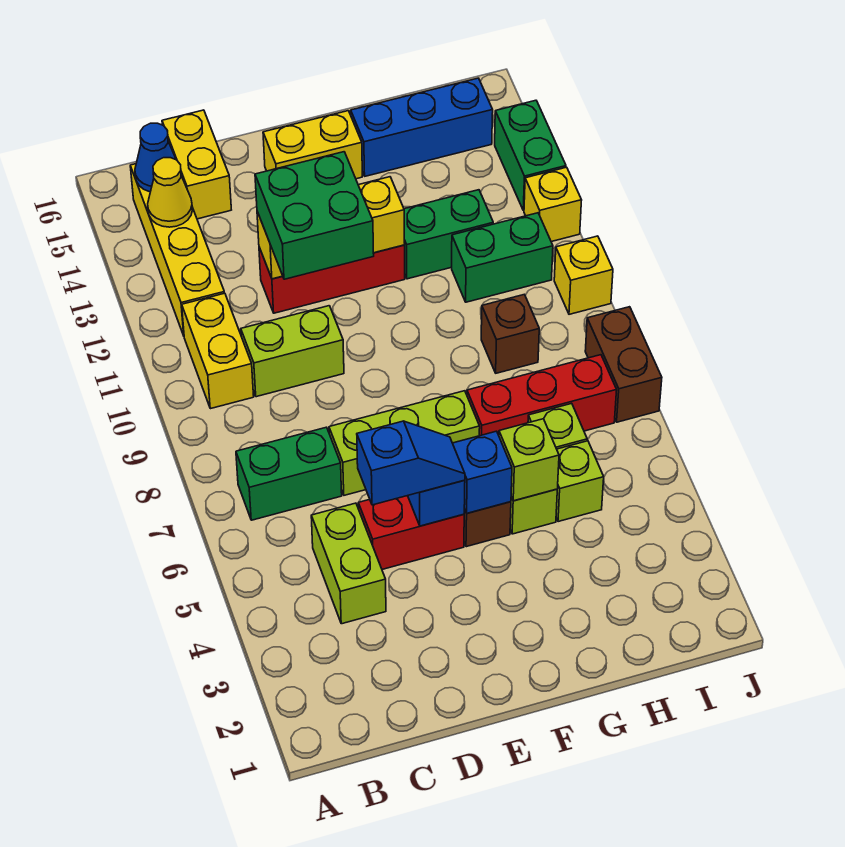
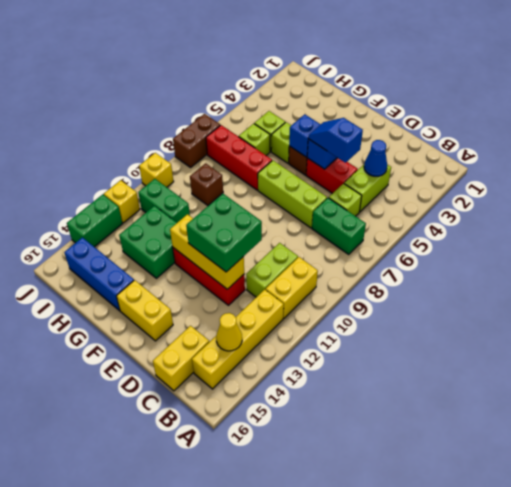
blue 1x1 cone [135,123,176,192] -> blue 1x1 cone moved to [364,140,387,176]
lime 1x2 brick [241,306,344,397] -> lime 1x2 brick turned to [246,243,298,297]
lime 1x1 brick [499,419,559,501] -> lime 1x1 brick moved to [329,183,362,216]
green 1x2 brick [404,190,493,279] -> green 2x2 brick [119,206,177,278]

